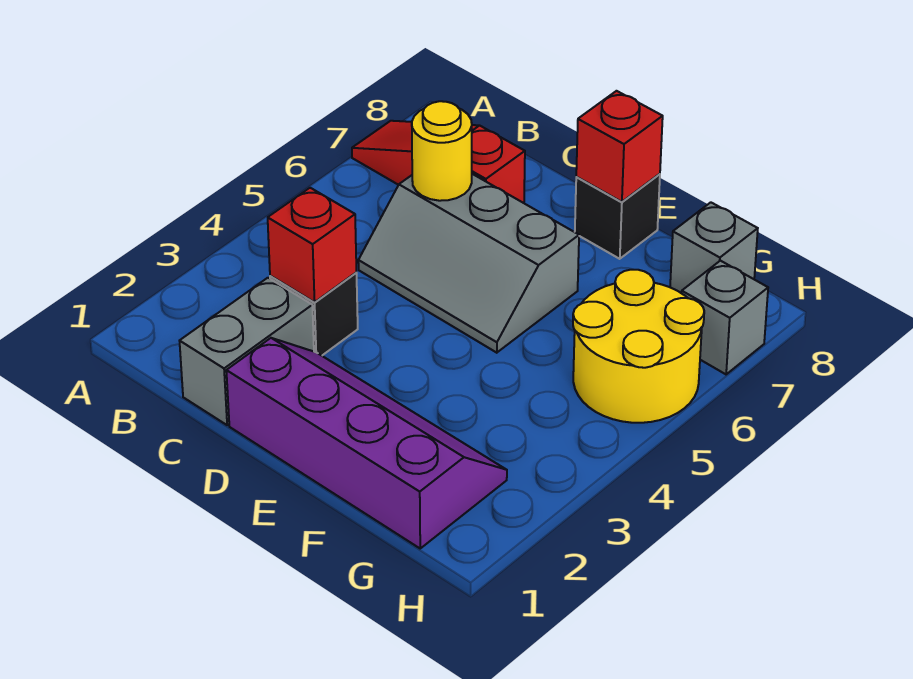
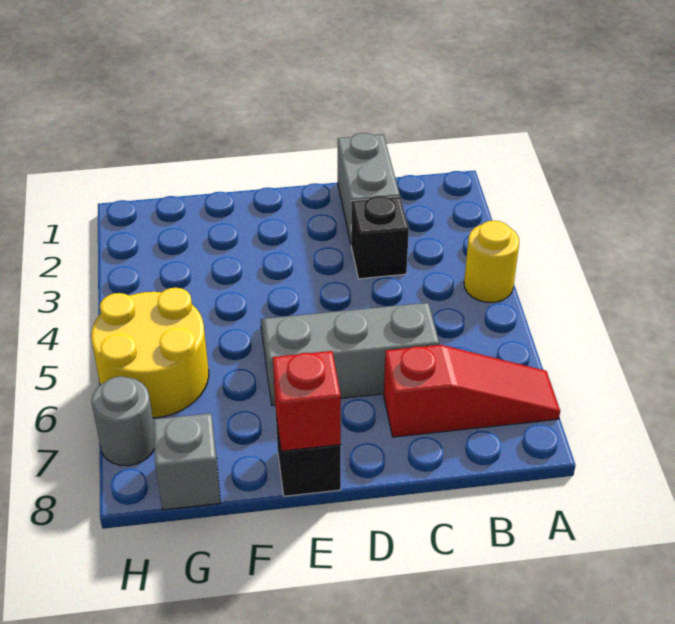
red 1x1 brick [268,188,356,302] -> none
yellow 1x1 round brick [412,101,472,201] -> yellow 1x1 round brick moved to [464,221,519,302]
purple 2x4 slope [226,338,507,548] -> none
grey 1x1 brick [682,261,768,374] -> grey 1x1 round brick [91,376,155,466]

